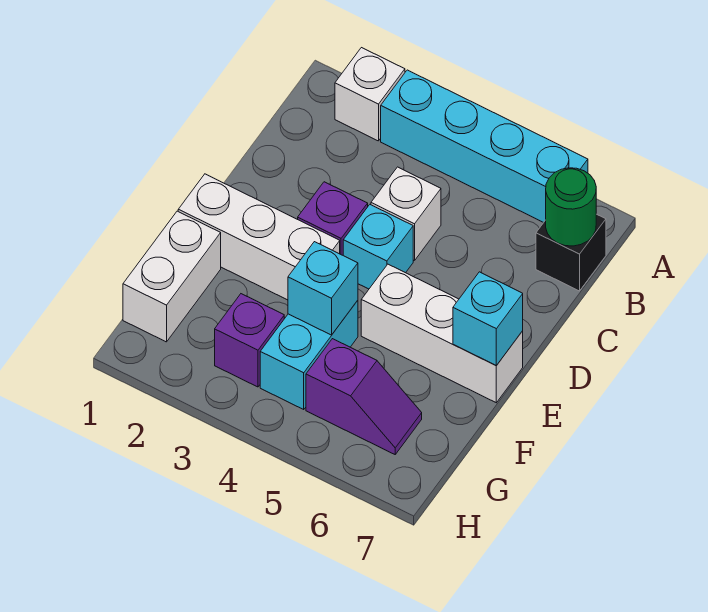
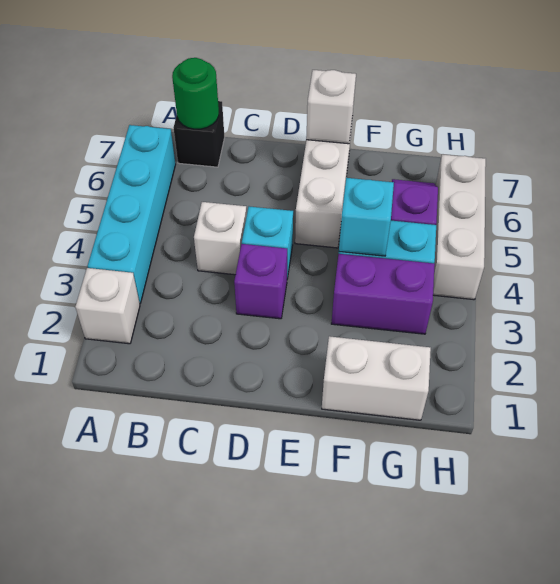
white 1x3 brick [178,174,340,300] -> white 1x3 brick moved to [433,154,486,300]
cyan 1x1 brick [453,272,523,366] -> white 1x1 brick [306,70,356,144]
purple 1x1 brick [215,294,284,387] -> purple 1x2 brick [331,254,435,334]

